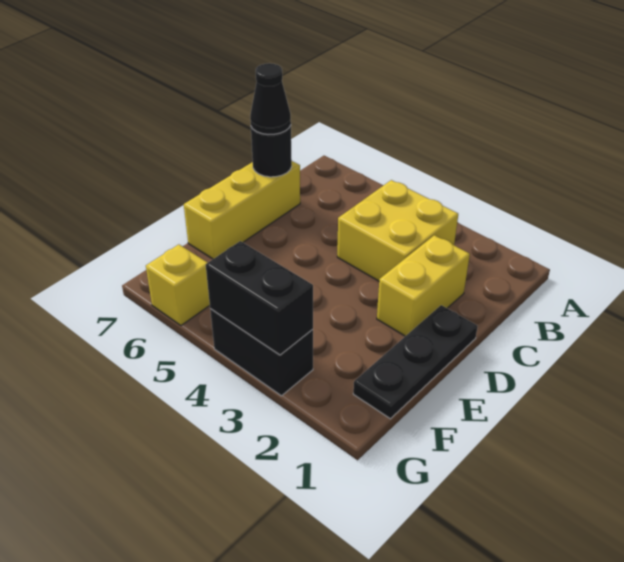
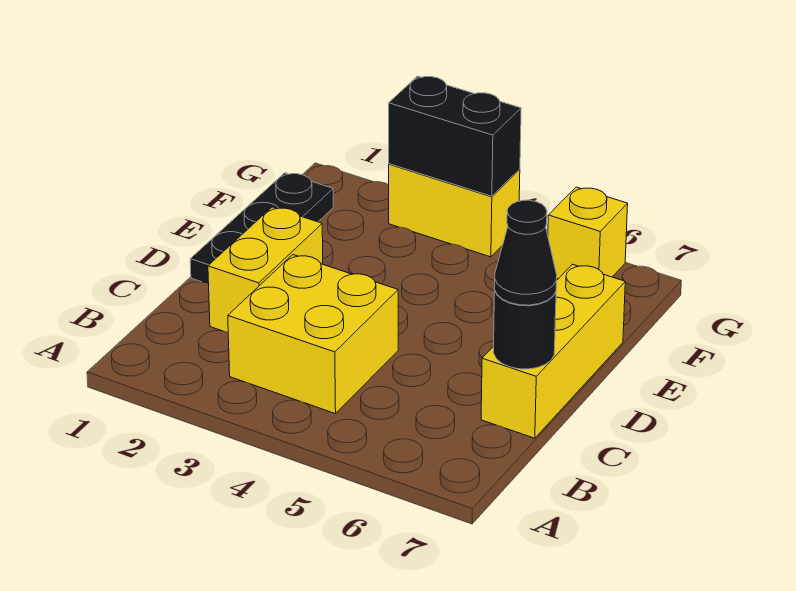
black 1x2 brick [210,309,313,396] -> yellow 1x2 brick [389,164,520,257]

